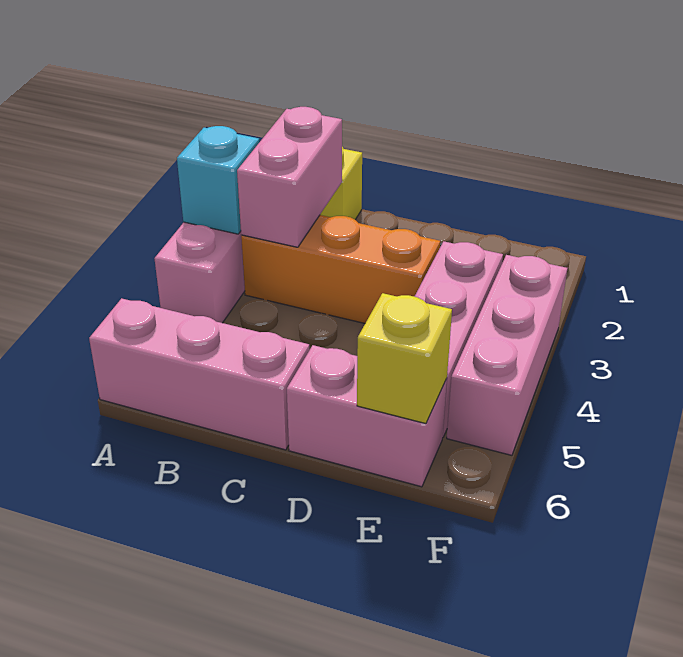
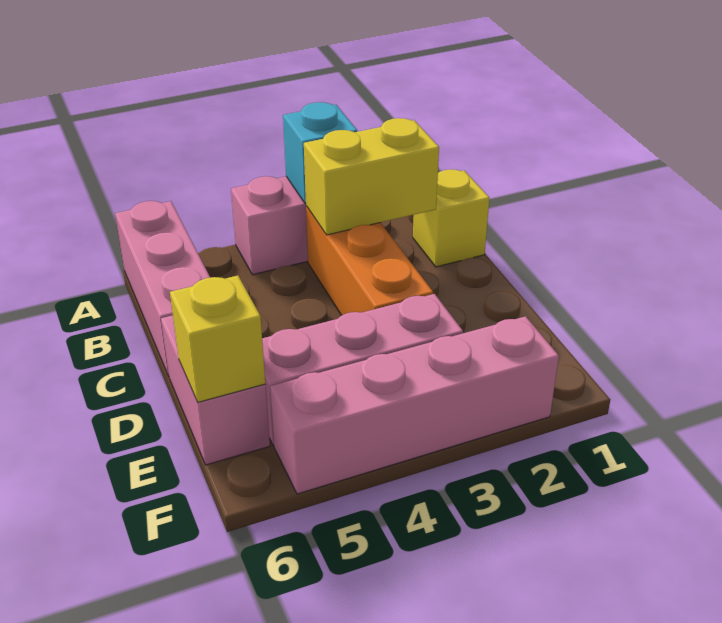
pink 1x2 brick [237,107,342,247] -> yellow 1x2 brick [304,118,439,235]
pink 1x3 brick [447,255,567,455] -> pink 1x4 brick [270,316,559,494]

